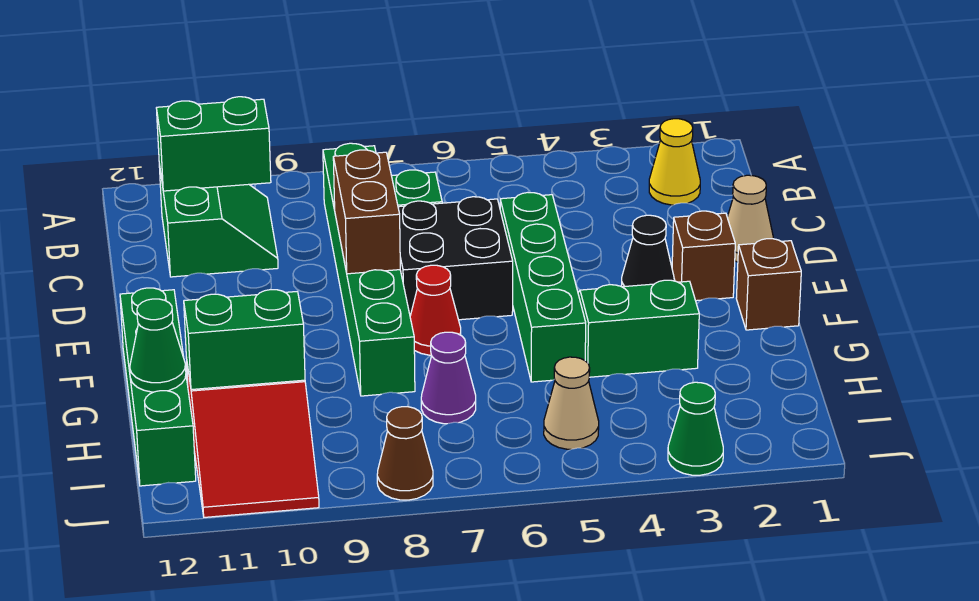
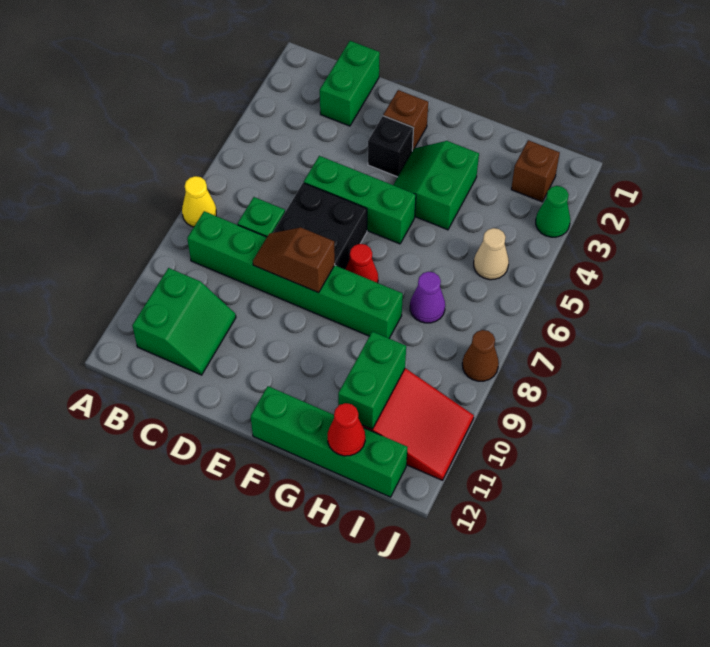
yellow 1x1 cone [649,119,700,205] -> yellow 1x1 cone moved to [182,176,216,227]
green 2x2 slope [159,165,278,277] -> green 2x2 slope turned to [132,268,236,375]
green 1x2 brick [156,97,271,191] -> green 1x2 brick moved to [320,41,380,126]
tan 1x1 cone [727,175,773,262] -> none
green 1x4 brick [500,193,586,382] -> green 1x3 brick [304,156,416,244]
brown 1x2 brick [333,150,400,274] -> brown 1x2 slope [253,228,335,293]
black 1x1 cone [622,215,674,287] -> black 1x1 brick [368,116,414,177]
brown 1x1 brick [736,239,801,330] -> brown 1x1 brick moved to [511,140,560,202]
green 1x1 cone [130,299,186,392] -> red 1x1 cone [328,403,365,456]

